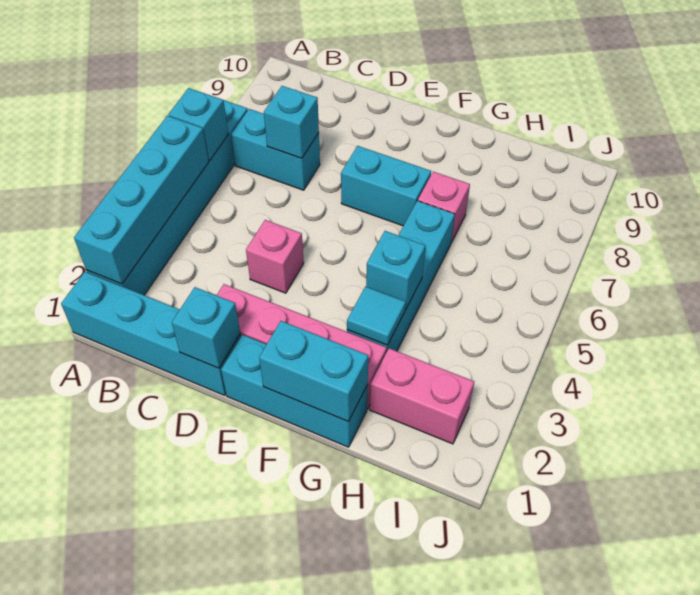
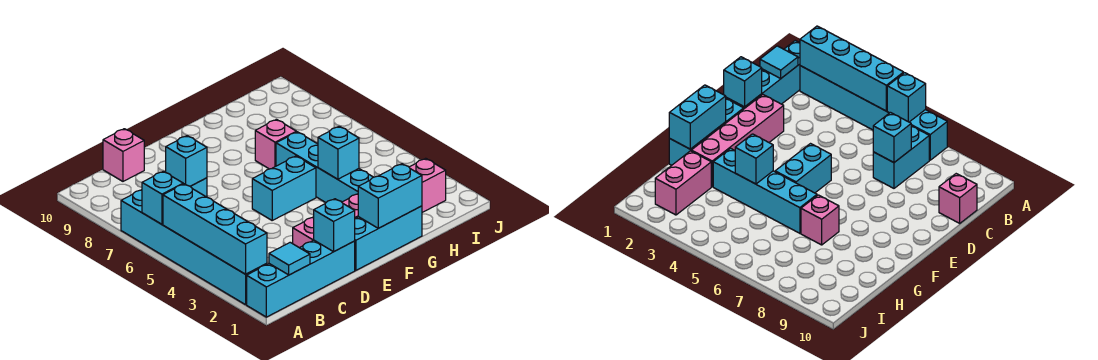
pink 1x1 brick [246,220,304,293] -> pink 1x1 brick moved to [103,129,144,181]
cyan 1x2 brick [341,146,431,226] -> cyan 1x2 brick moved to [252,156,316,220]
cyan 1x1 tile [347,286,406,345] -> cyan 1x1 tile moved to [269,242,310,275]

